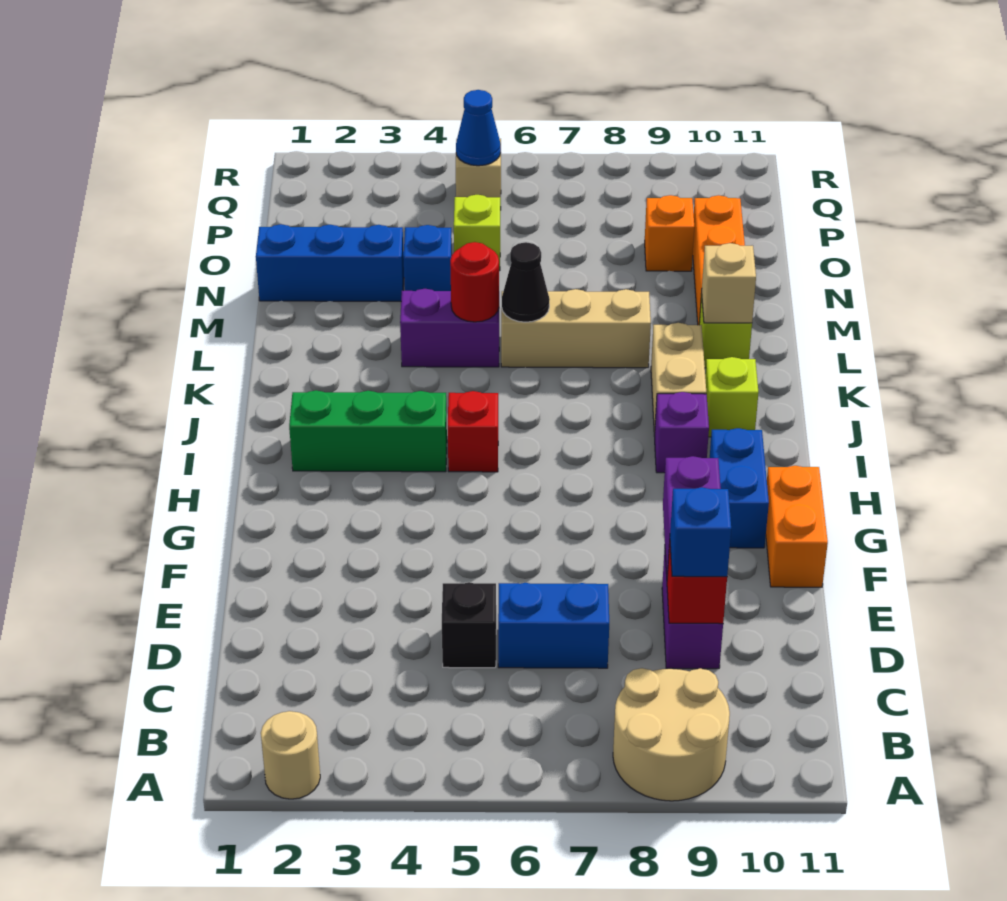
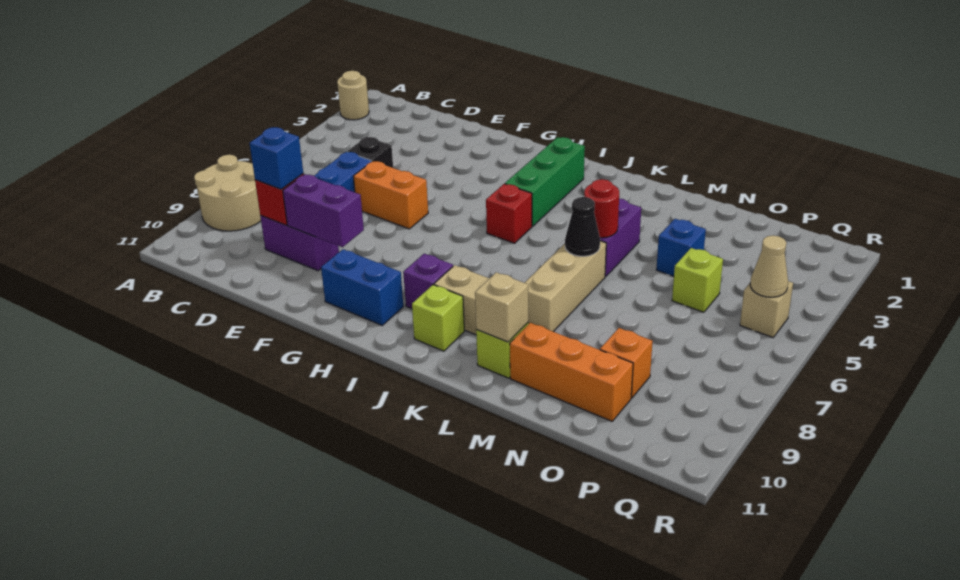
orange 1x2 brick [766,466,828,587] -> orange 1x2 brick moved to [353,161,428,229]
blue 1x3 brick [256,224,404,301] -> none
blue 1x1 cone [456,90,501,166] -> tan 1x1 cone [750,235,788,297]

